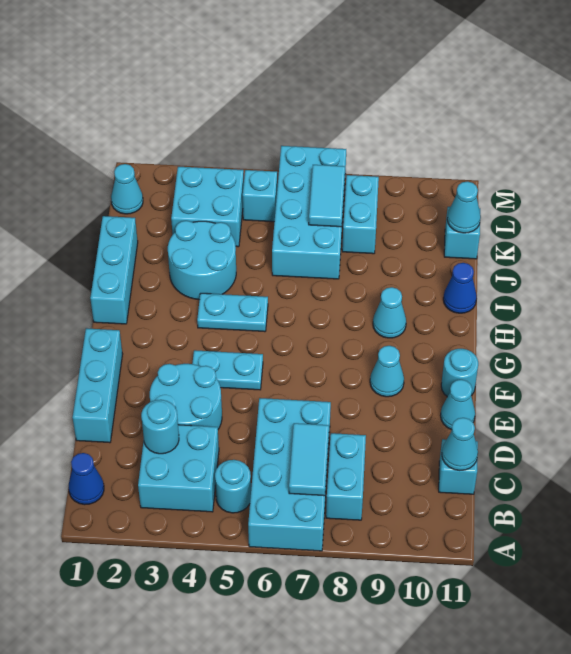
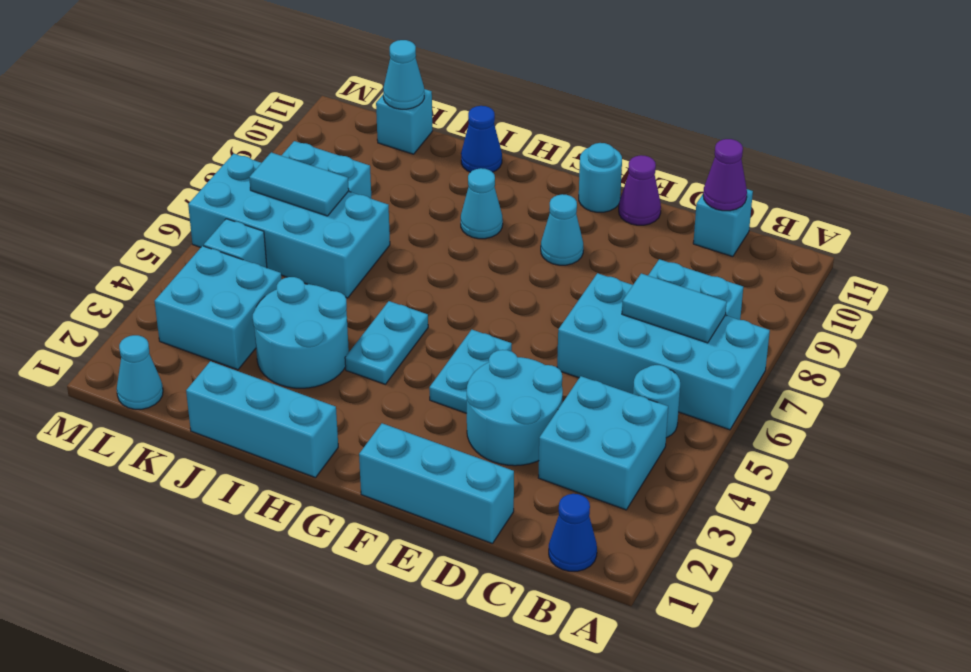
cyan 1x1 round brick [141,400,179,454] -> none
cyan 1x1 cone [442,418,478,471] -> purple 1x1 cone [703,139,747,211]
cyan 1x1 cone [441,380,475,430] -> purple 1x1 cone [619,155,661,225]

